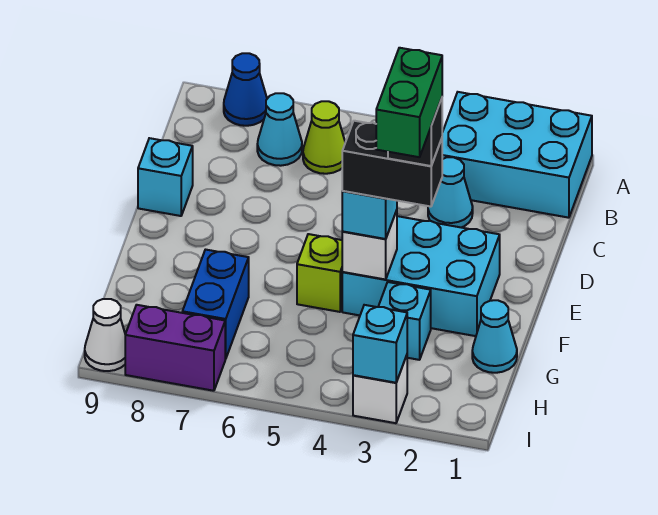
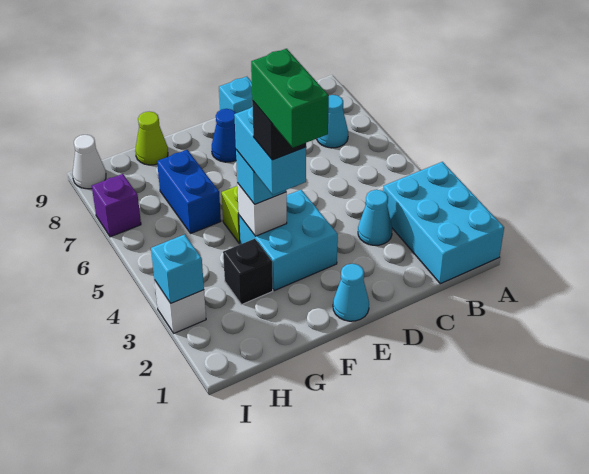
blue 1x1 cone [224,53,267,126] -> blue 1x1 cone moved to [212,109,236,162]
lime 1x1 cone [303,101,345,174] -> lime 1x1 cone moved to [135,112,168,165]
cyan 2x3 brick [342,216,500,336] -> cyan 2x2 brick [239,190,338,291]
black 1x2 brick [342,121,442,207] -> cyan 1x2 brick [234,107,306,195]
green 1x2 brick [376,48,442,157] -> green 1x2 brick turned to [251,49,329,148]
cyan 1x1 cone [472,300,517,373] -> cyan 1x1 cone moved to [333,264,369,321]
cyan 1x1 brick [378,282,431,360] -> black 1x1 brick [223,239,273,305]
blue 1x2 brick [182,250,249,359] -> blue 1x2 brick turned to [157,150,221,233]
purple 1x2 brick [125,305,225,391] -> purple 1x1 brick [92,174,141,237]

